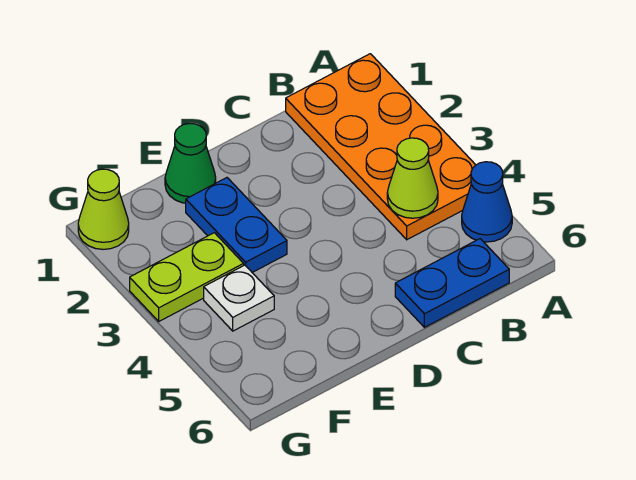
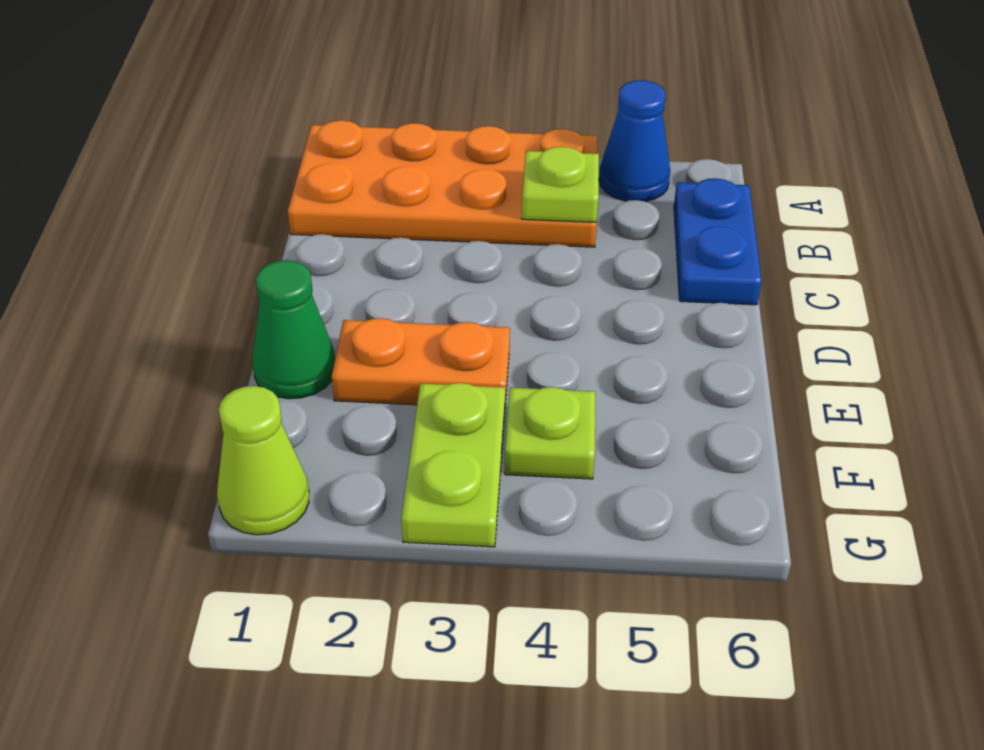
lime 1x1 cone [387,138,438,218] -> lime 1x1 plate [522,146,599,222]
blue 1x2 plate [186,178,287,272] -> orange 1x2 plate [332,318,510,405]
white 1x1 plate [204,265,274,331] -> lime 1x1 plate [505,387,595,479]

